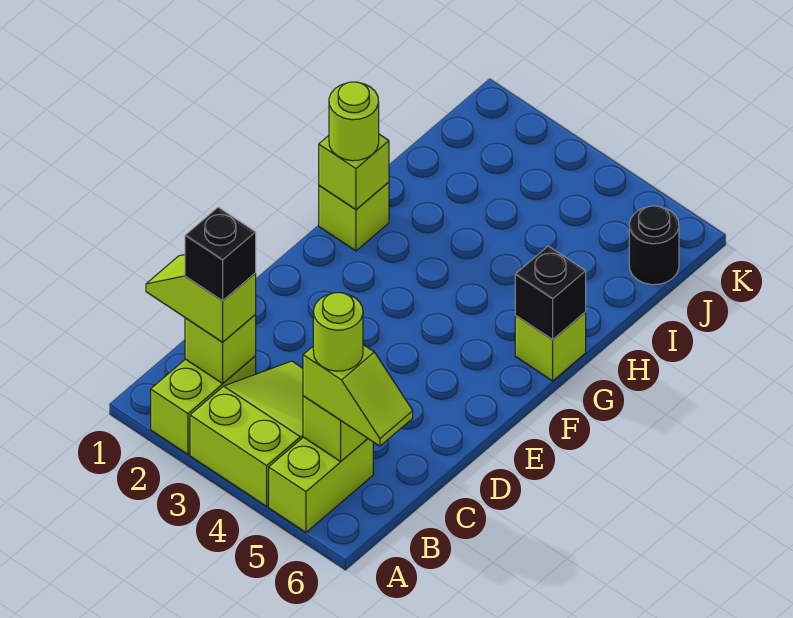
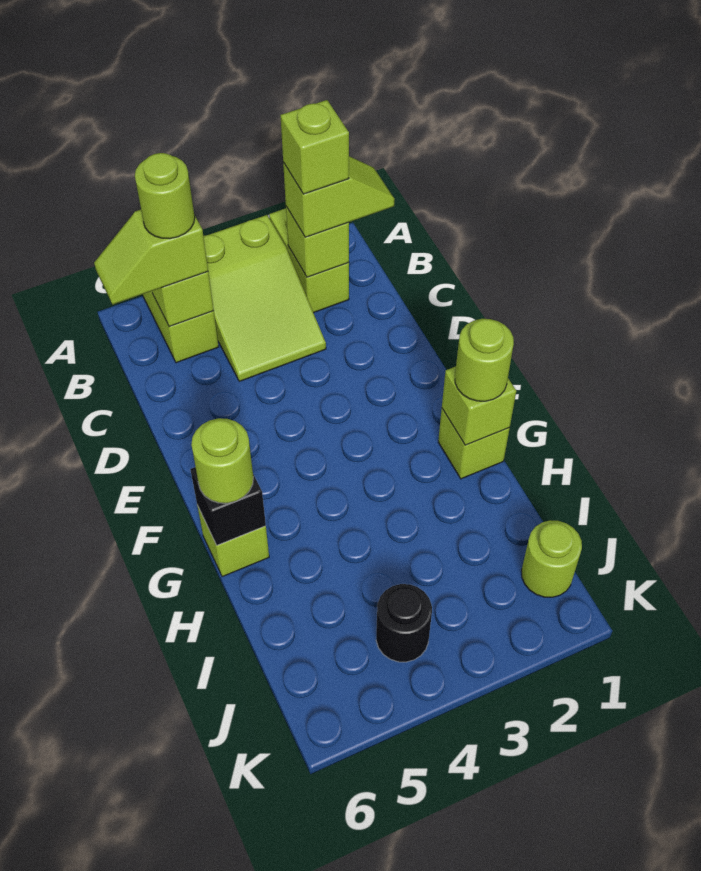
black 1x1 brick [185,207,256,301] -> lime 1x1 brick [280,100,349,194]
none -> lime 1x1 round brick [191,418,253,503]
none -> lime 1x1 round brick [521,520,582,597]
black 1x1 round brick [629,206,679,285] -> black 1x1 round brick moved to [376,584,432,662]

